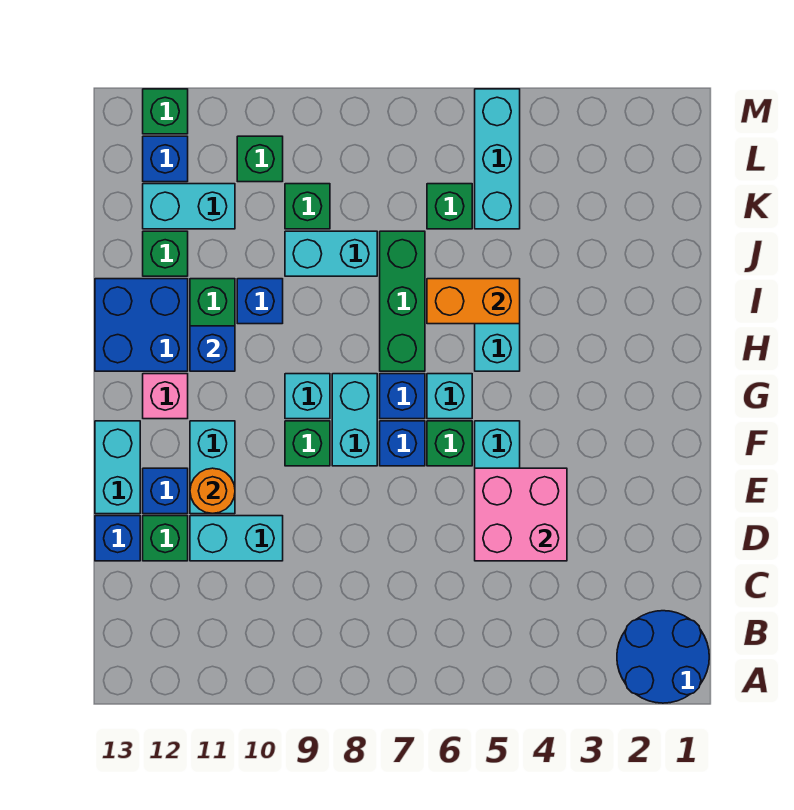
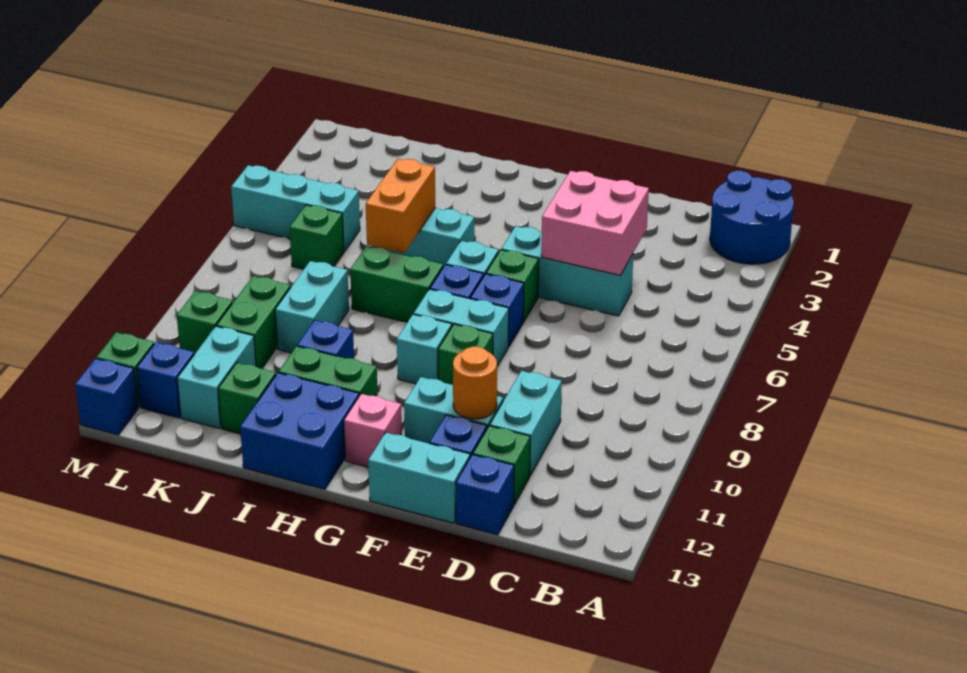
green 1x3 brick [380,231,425,371] -> green 1x2 brick [350,246,443,322]
blue 1x1 brick [190,326,235,371] -> blue 1x1 brick moved to [75,359,138,435]
green 1x1 brick [285,184,330,229] -> green 1x2 brick [217,276,291,369]

